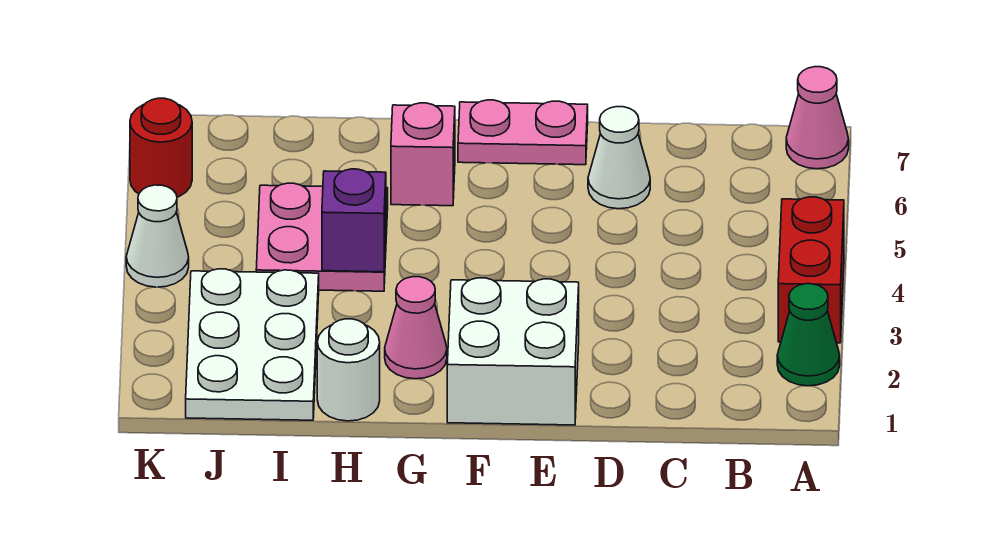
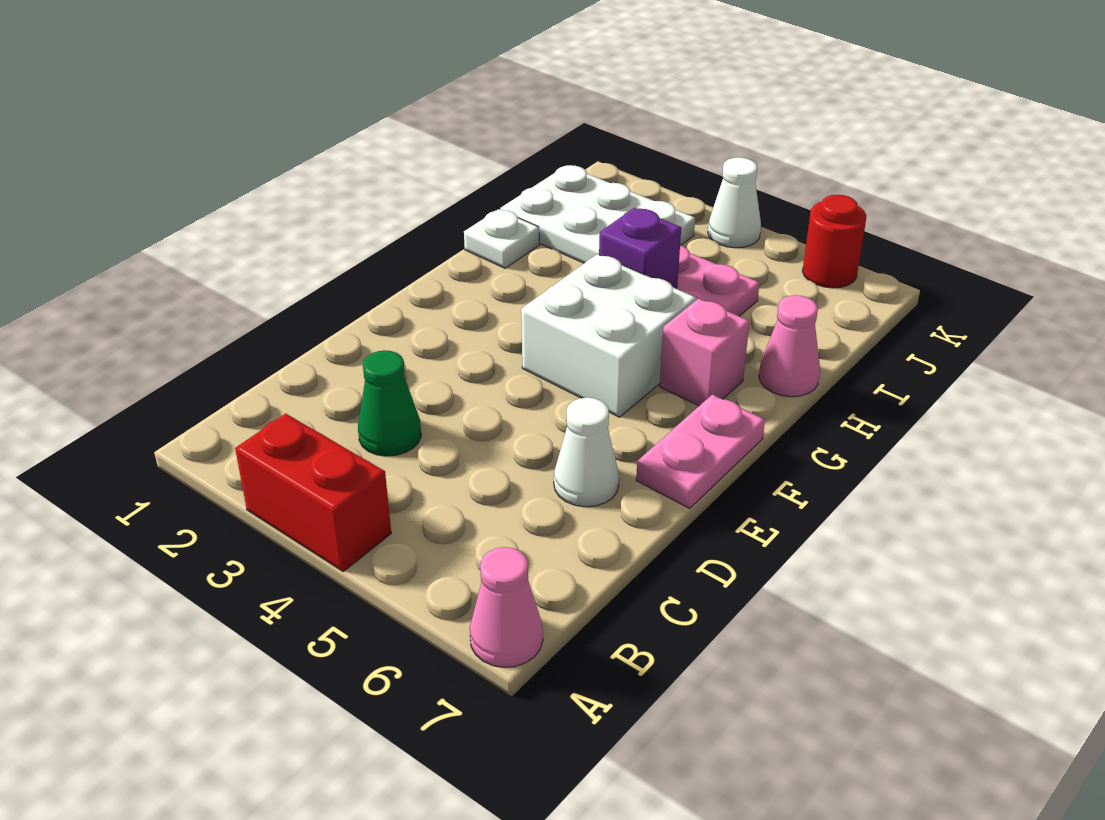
green 1x1 cone [777,284,840,386] -> green 1x1 cone moved to [358,350,421,456]
white 2x2 brick [447,278,579,425] -> white 2x2 brick moved to [521,254,696,417]
pink 1x1 cone [385,277,447,379] -> pink 1x1 cone moved to [759,295,820,397]
white 1x1 round brick [317,319,380,421] -> white 1x1 plate [464,209,539,268]

